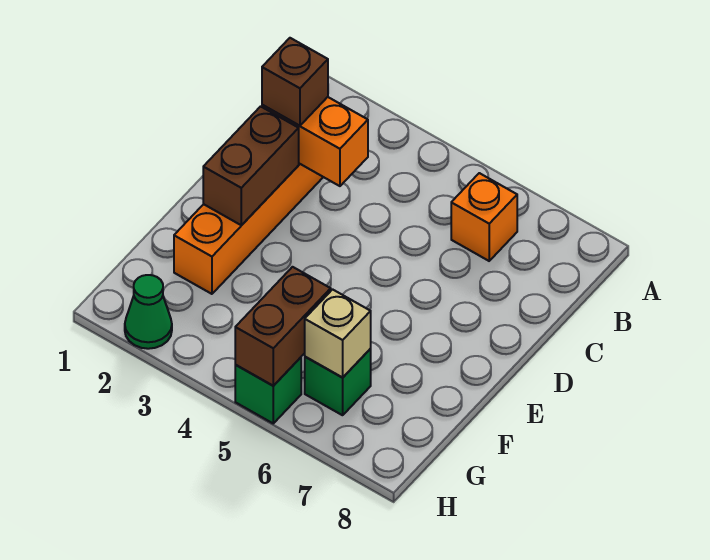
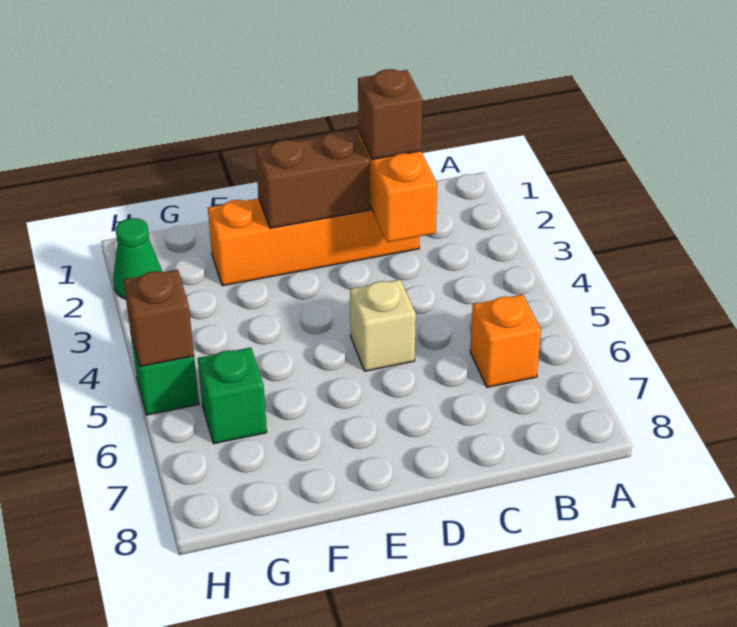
brown 1x2 brick [235,267,331,386] -> brown 1x1 brick [123,270,194,366]
tan 1x1 brick [305,289,371,378] -> tan 1x1 brick moved to [350,279,416,371]

